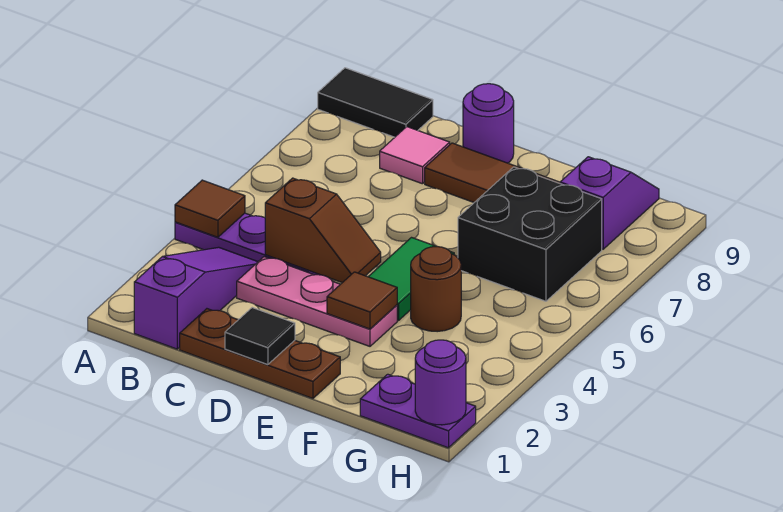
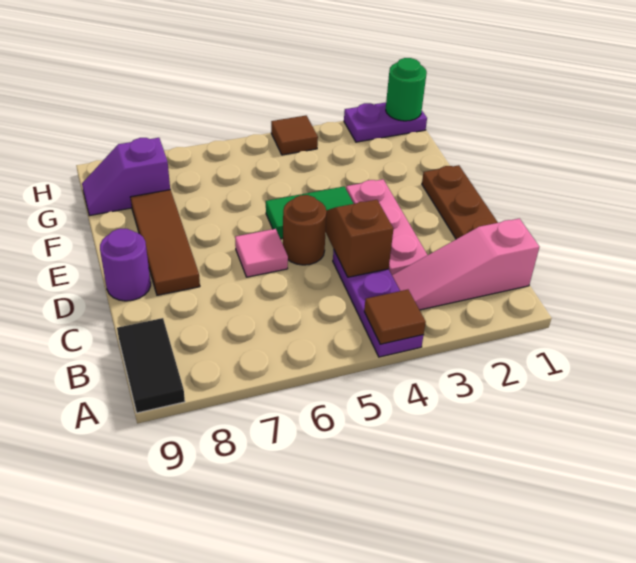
purple 1x3 slope [134,247,258,349] -> pink 1x3 slope [392,218,539,310]
pink 1x1 tile [380,127,450,184] -> pink 1x1 tile moved to [235,229,288,277]
black 1x1 tile [225,308,295,365] -> none
brown 1x1 tile [327,272,397,329] -> brown 1x1 tile moved to [271,116,318,155]
brown 1x1 round brick [411,247,461,332] -> brown 1x1 round brick moved to [283,195,327,265]
black 2x2 brick [458,167,602,301] -> none
purple 1x2 plate [360,374,476,448] -> purple 1x2 plate turned to [344,102,427,142]
purple 1x1 round brick [415,340,466,425] -> green 1x1 round brick [386,58,427,121]

